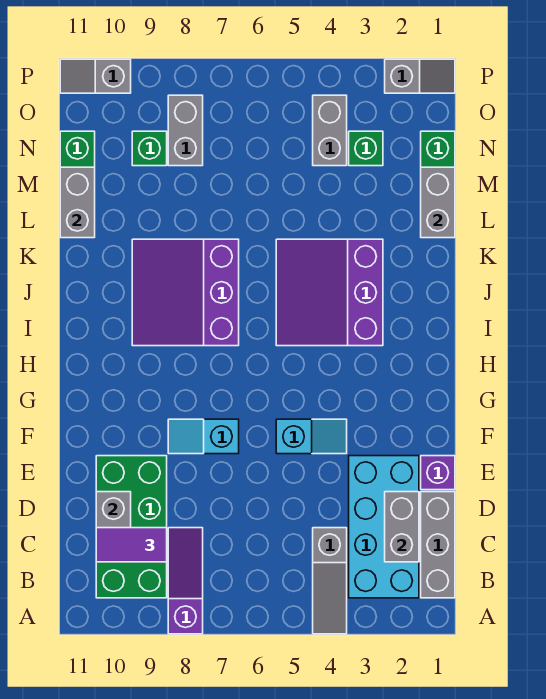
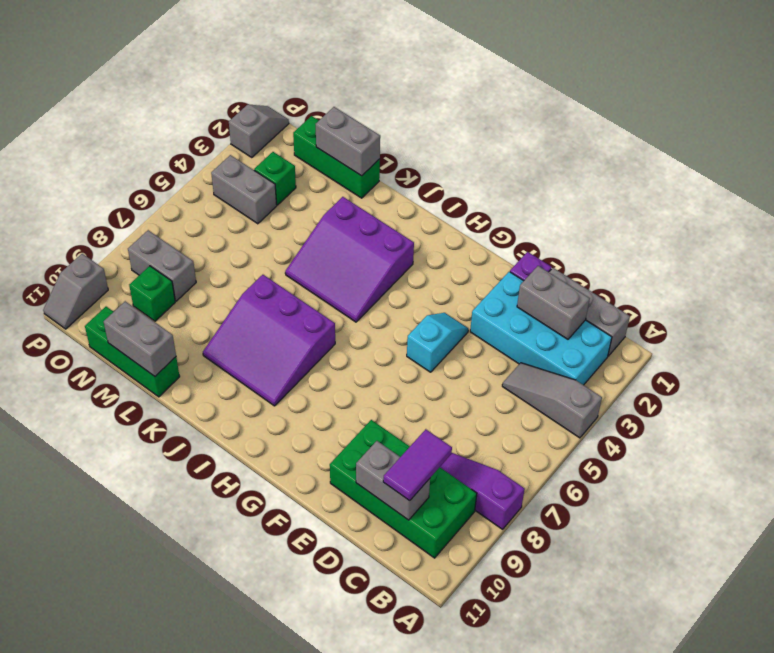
grey 1x3 slope [313,528,347,634] -> grey 1x3 slope turned to [502,363,602,438]
cyan 1x2 slope [168,419,239,454] -> none

